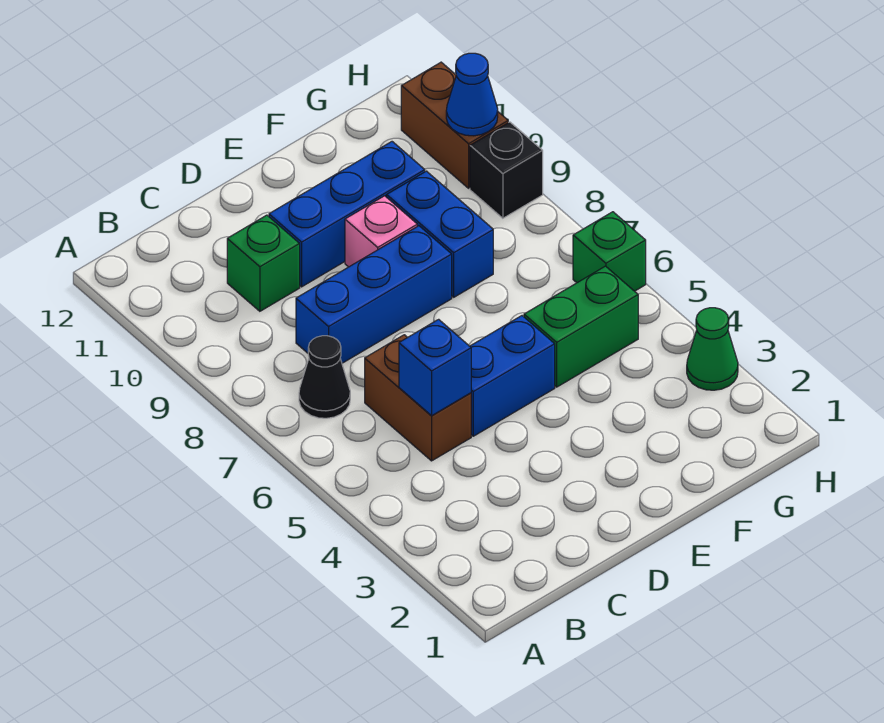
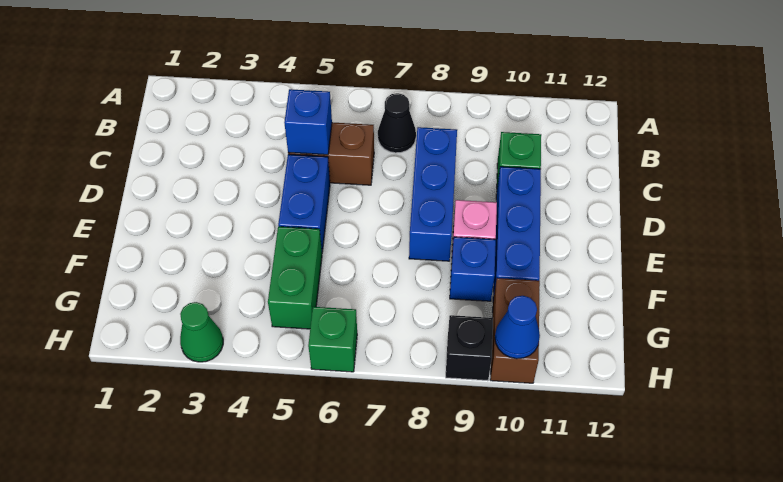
blue 1x2 brick [387,171,493,297] -> blue 1x1 brick [450,237,496,301]
brown 1x2 brick [401,62,508,188] -> brown 1x2 brick turned to [490,278,540,383]

